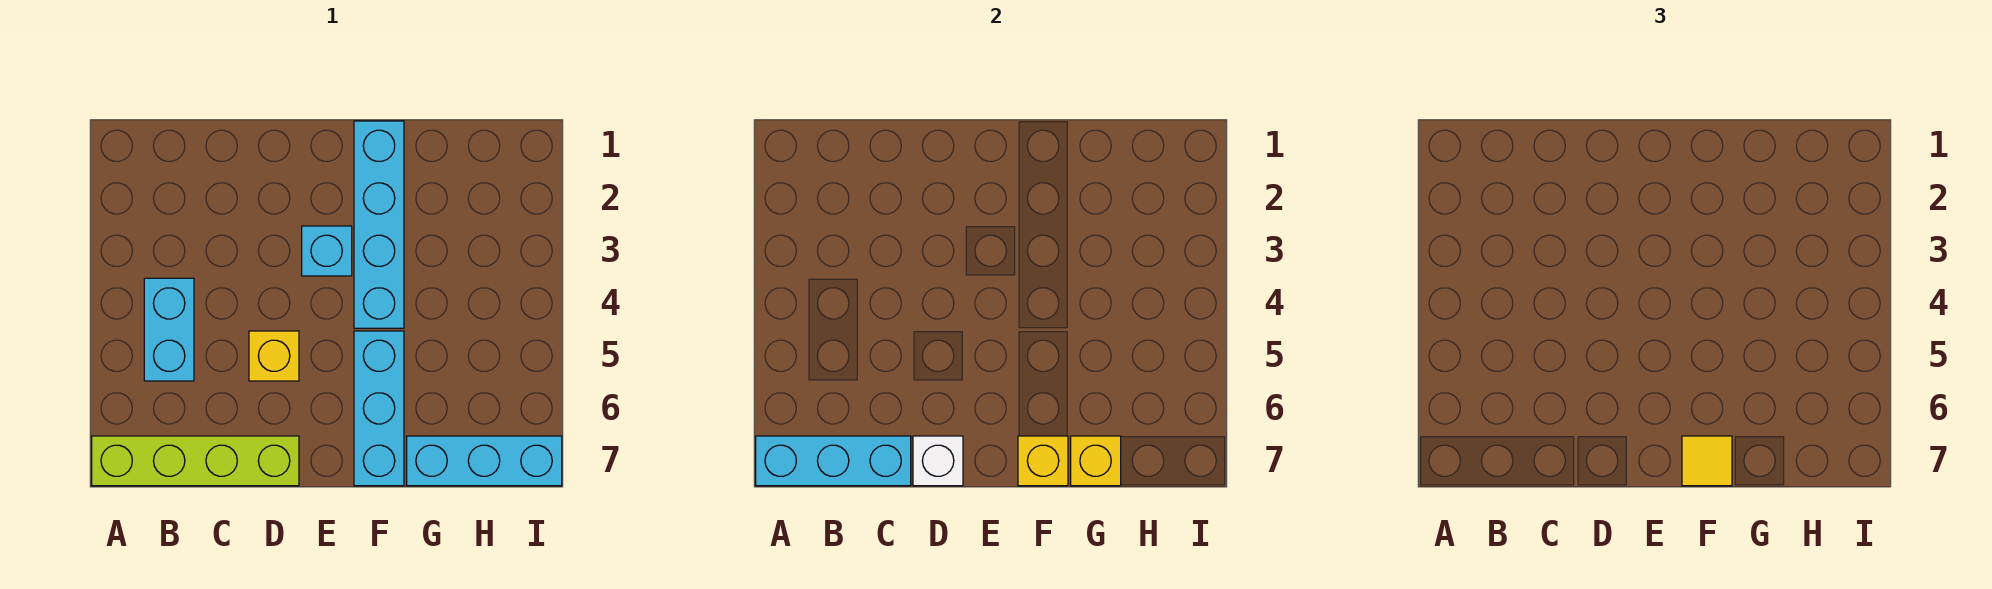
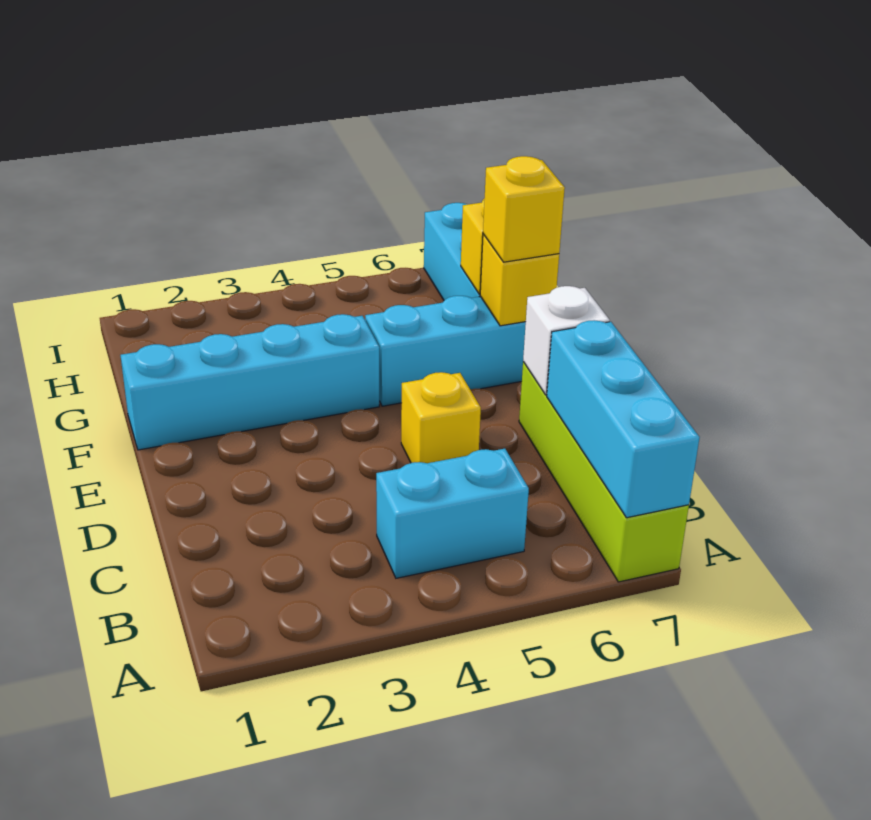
cyan 1x1 brick [302,226,352,276] -> none
yellow 1x1 tile [1682,436,1732,486] -> yellow 1x1 brick [483,156,565,262]

